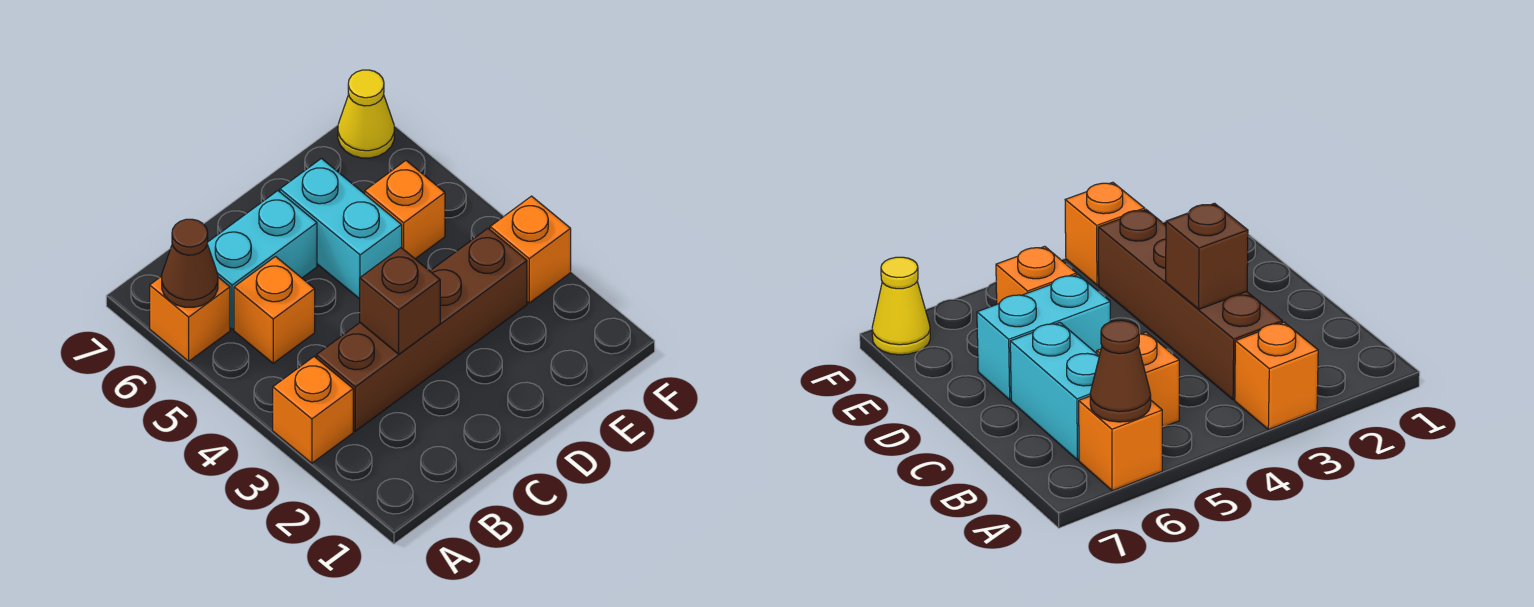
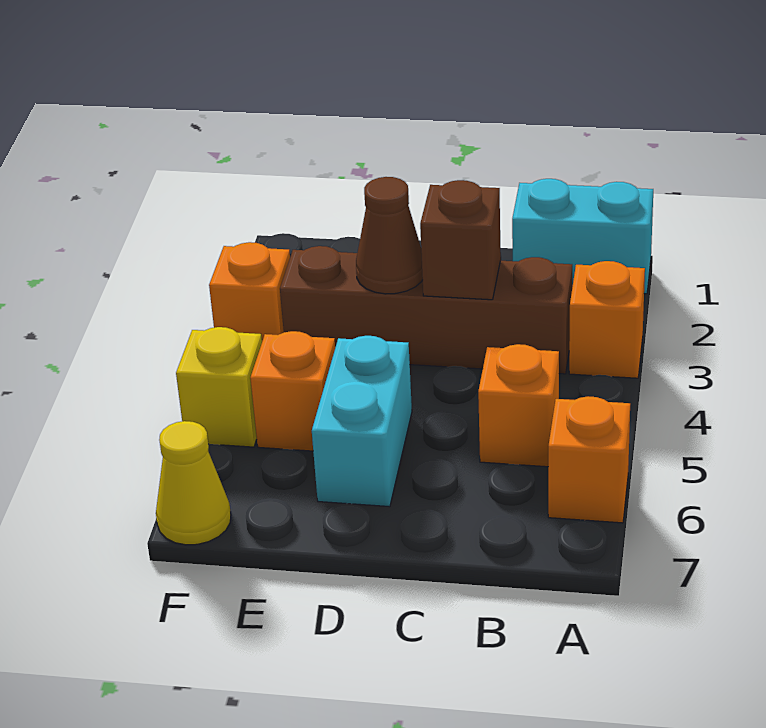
brown 1x1 cone [162,219,218,307] -> brown 1x1 cone moved to [356,177,423,294]
cyan 1x2 brick [207,191,317,329] -> cyan 1x2 brick moved to [512,179,653,294]
none -> yellow 1x1 brick [176,327,262,447]

